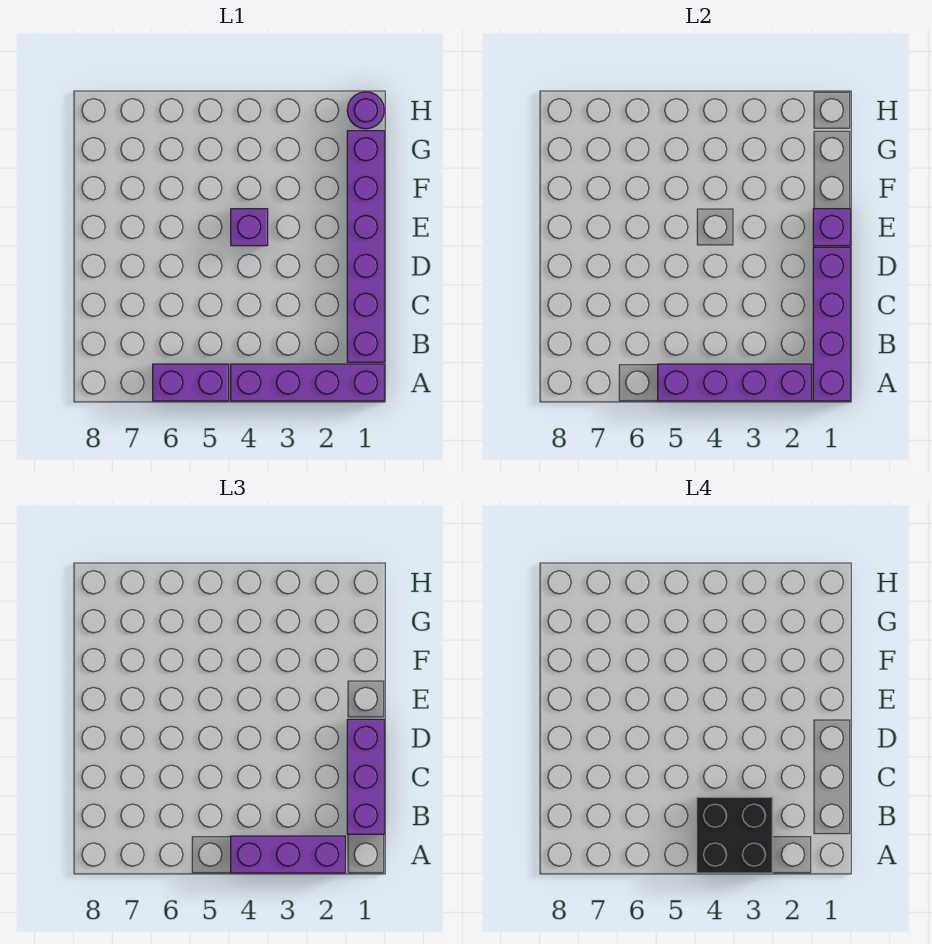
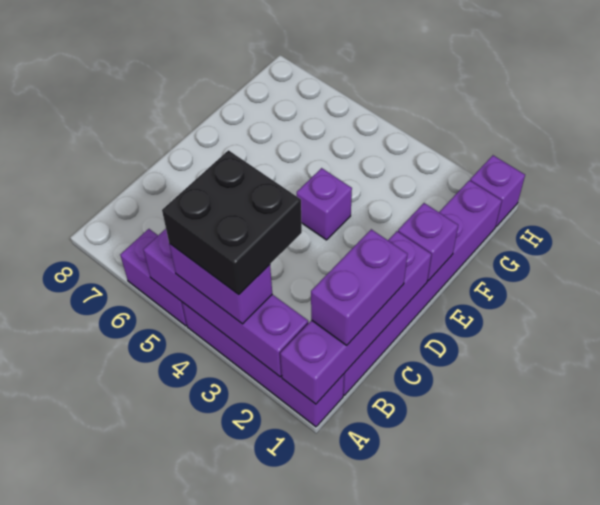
purple 1x3 brick [231,836,345,873] -> purple 1x2 brick [169,244,272,324]
purple 1x3 brick [347,719,384,834] -> purple 1x2 brick [311,229,408,345]
purple 1x1 round brick [347,92,384,129] -> purple 1x1 brick [470,155,525,227]

